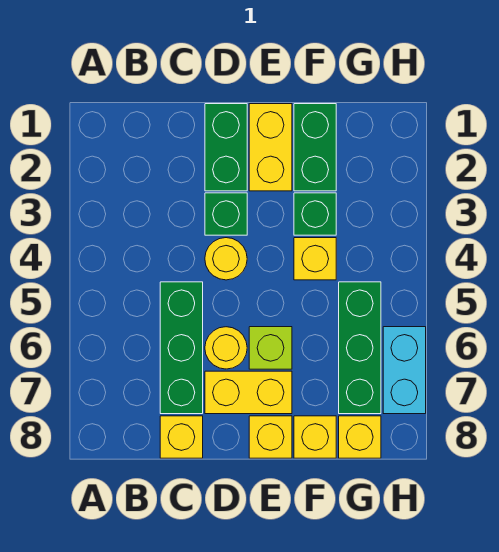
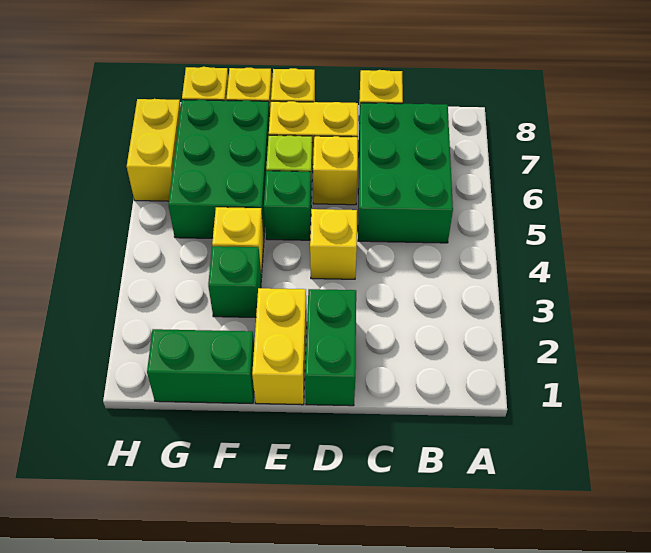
green 1x3 brick [160,282,203,414] -> green 2x3 brick [358,103,453,243]
green 1x1 brick [205,193,247,235] -> green 1x1 brick moved to [264,171,311,240]
yellow 1x1 round brick [205,238,247,280] -> yellow 1x1 brick [310,209,357,279]
yellow 1x1 round brick [205,327,247,369] -> yellow 1x1 brick [313,136,358,205]
green 1x2 brick [294,104,336,191] -> green 1x2 brick turned to [147,329,254,403]
green 1x3 brick [339,282,381,414] -> green 2x3 brick [168,100,270,238]
cyan 1x2 brick [383,327,426,414] -> yellow 1x2 brick [127,99,181,201]

